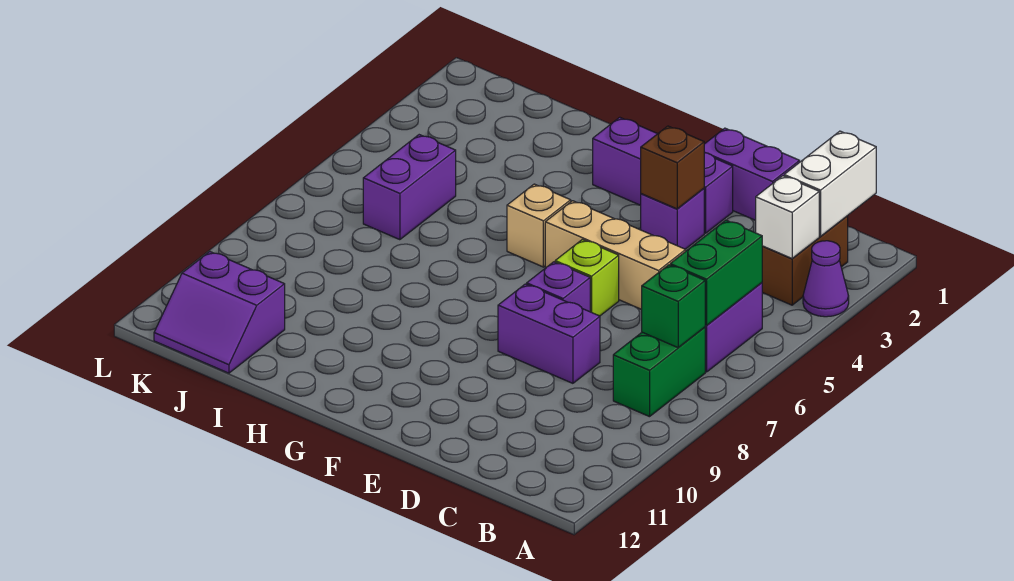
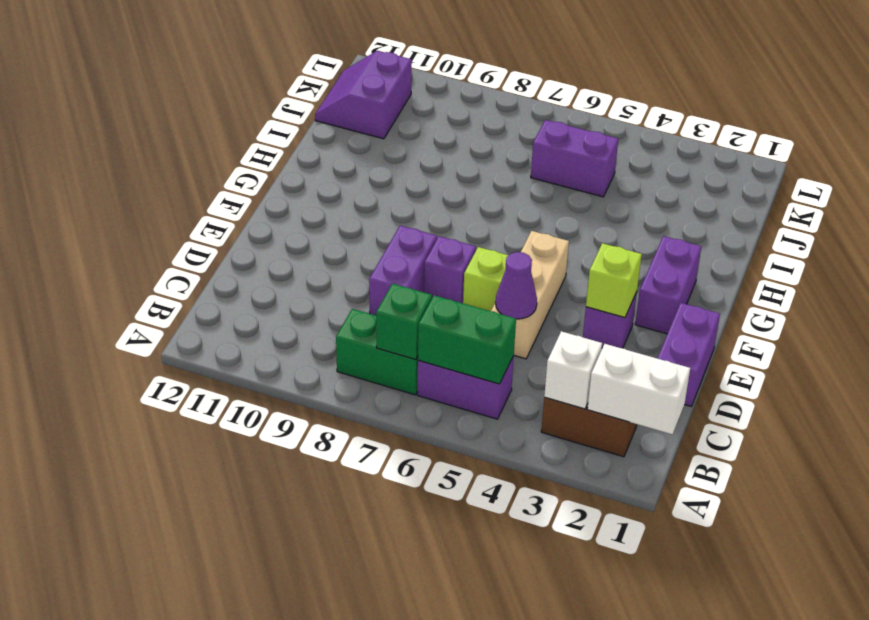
purple 1x1 cone [803,241,849,317] -> purple 1x1 cone moved to [496,252,537,319]
purple 1x3 brick [593,117,733,233] -> purple 1x2 brick [635,236,701,334]
brown 1x1 brick [641,126,705,209] -> lime 1x1 brick [586,243,642,317]
tan 1x1 brick [507,184,571,267] -> none

